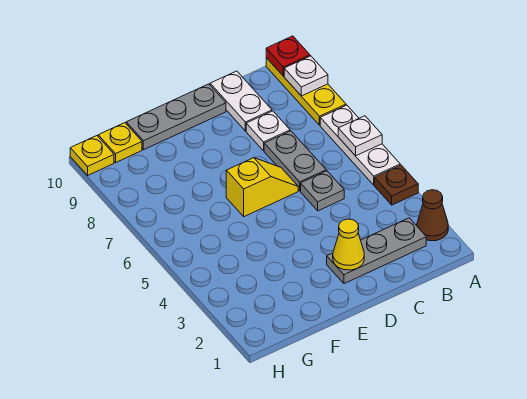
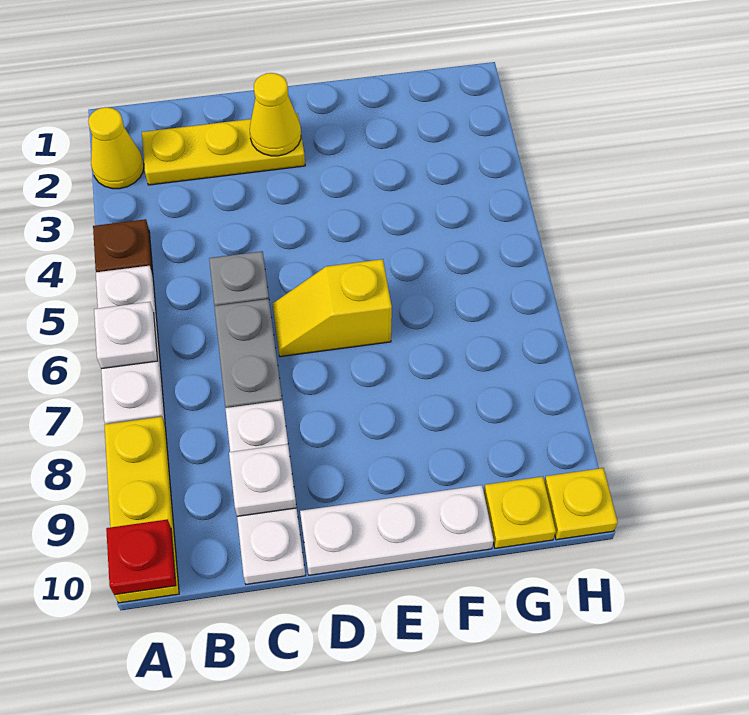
brown 1x1 cone [417,190,448,241] -> yellow 1x1 cone [88,107,144,189]
white 1x1 plate [284,56,328,96] -> white 1x1 plate moved to [229,444,297,516]
grey 1x3 plate [327,218,426,284] -> yellow 1x3 plate [142,113,305,185]
grey 1x3 plate [126,84,226,150] -> white 1x3 plate [300,485,494,575]

